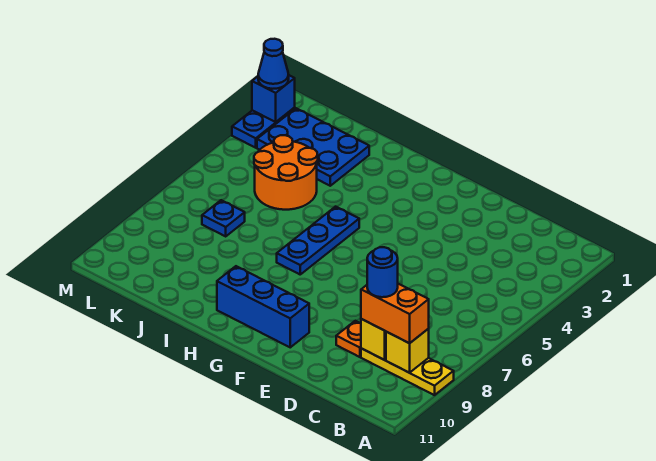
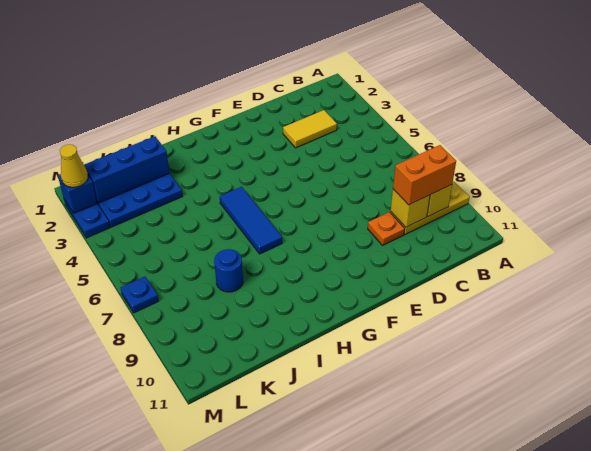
none -> yellow 1x2 tile [283,110,337,148]
blue 1x1 round brick [367,247,398,297] -> blue 1x1 round brick moved to [214,249,243,292]
blue 1x3 brick [217,266,309,347] -> blue 1x3 brick moved to [84,136,169,203]
blue 1x3 plate [277,207,359,274] -> blue 1x3 tile [220,187,282,254]
orange 2x2 round brick [254,135,318,210] -> none
blue 1x1 plate [202,200,245,236] -> blue 1x1 plate moved to [121,276,158,313]
blue 1x1 cone [258,39,289,89] -> yellow 1x1 cone [60,144,88,187]

